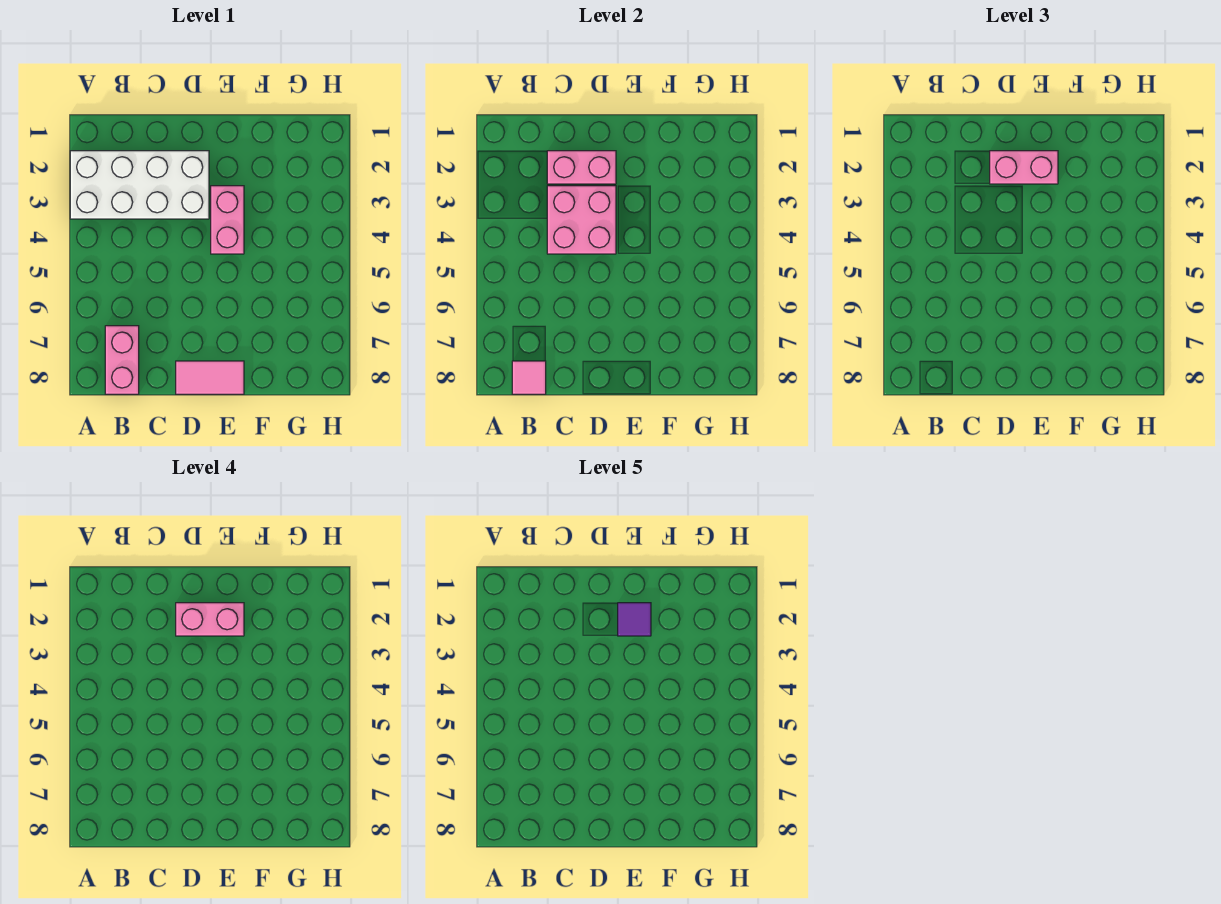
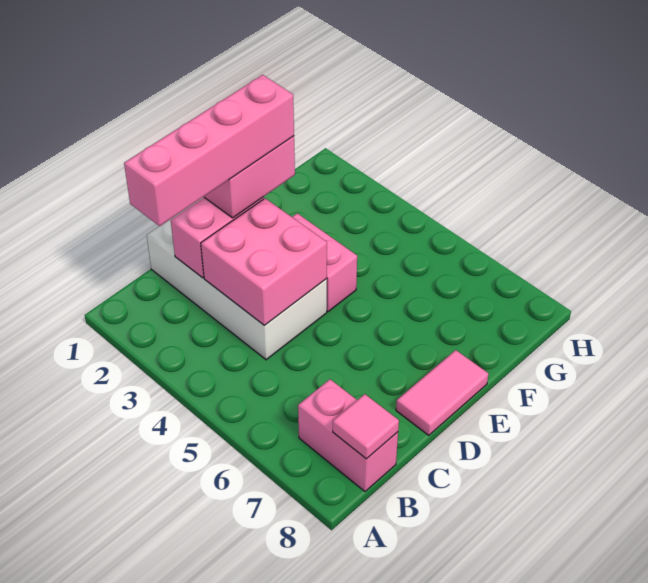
white 2x4 brick [70,151,209,219] -> white 2x4 brick turned to [147,197,327,360]
pink 1x2 brick [176,603,244,636] -> pink 1x4 brick [124,75,294,226]
purple 1x1 tile [618,603,651,636] -> none

